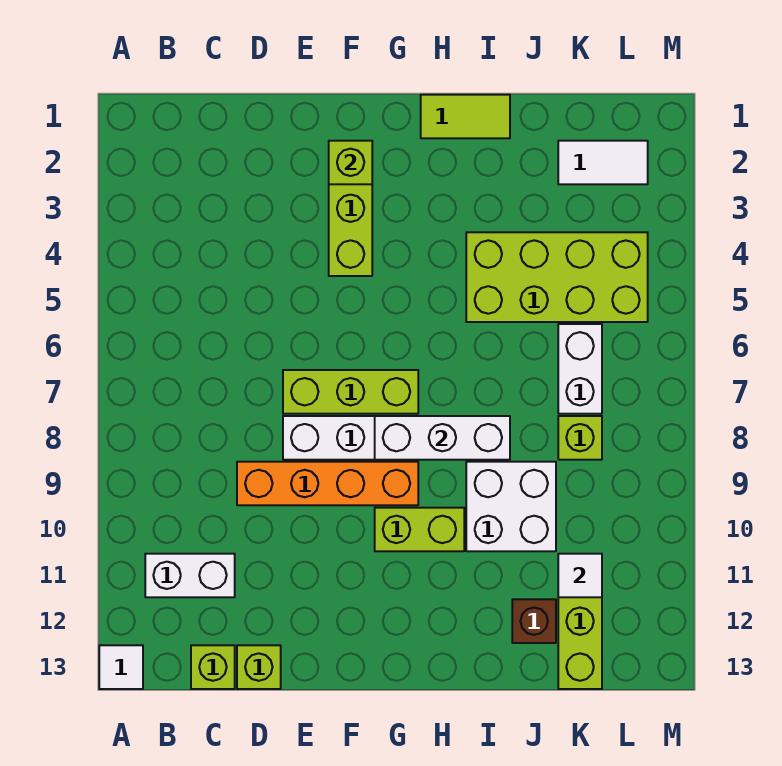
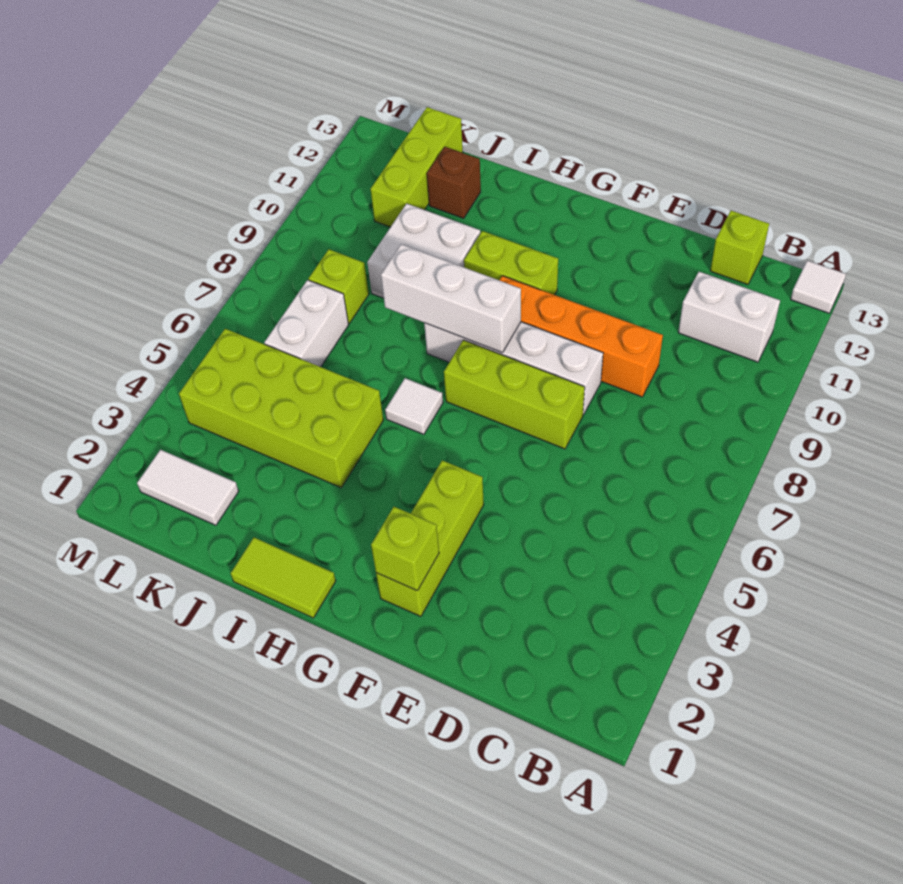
lime 1x1 brick [237,645,281,689] -> none
white 1x1 tile [558,554,602,597] -> white 1x1 tile moved to [385,378,443,434]

